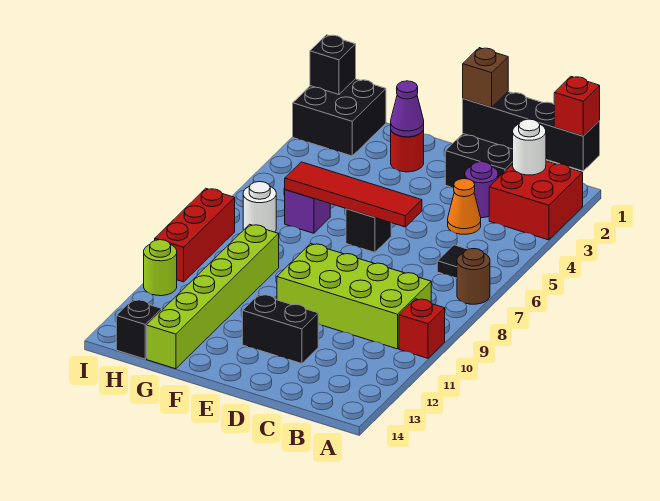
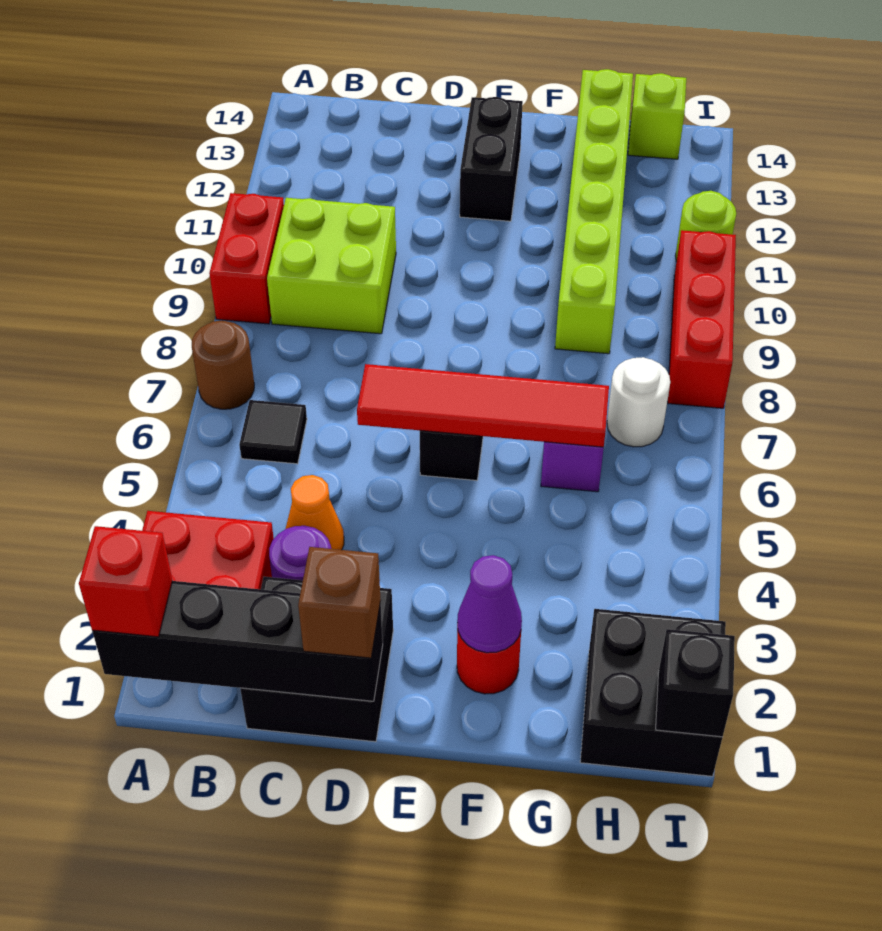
red 1x1 brick [399,299,445,358] -> red 1x2 brick [209,193,284,324]
white 1x1 round brick [513,119,546,175] -> none
lime 2x4 brick [277,244,431,349] -> lime 2x2 brick [267,198,396,334]
black 1x2 brick [242,294,318,364] -> black 1x2 brick turned to [460,97,523,221]
black 1x1 brick [116,300,162,359] -> lime 1x1 brick [628,73,686,159]

